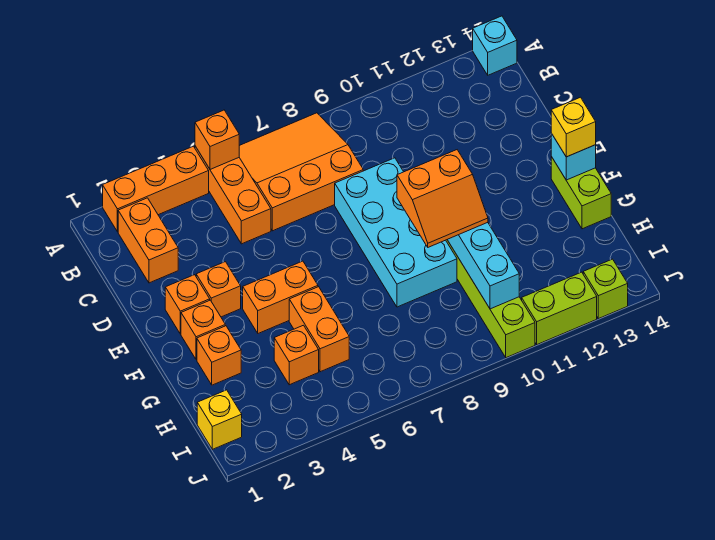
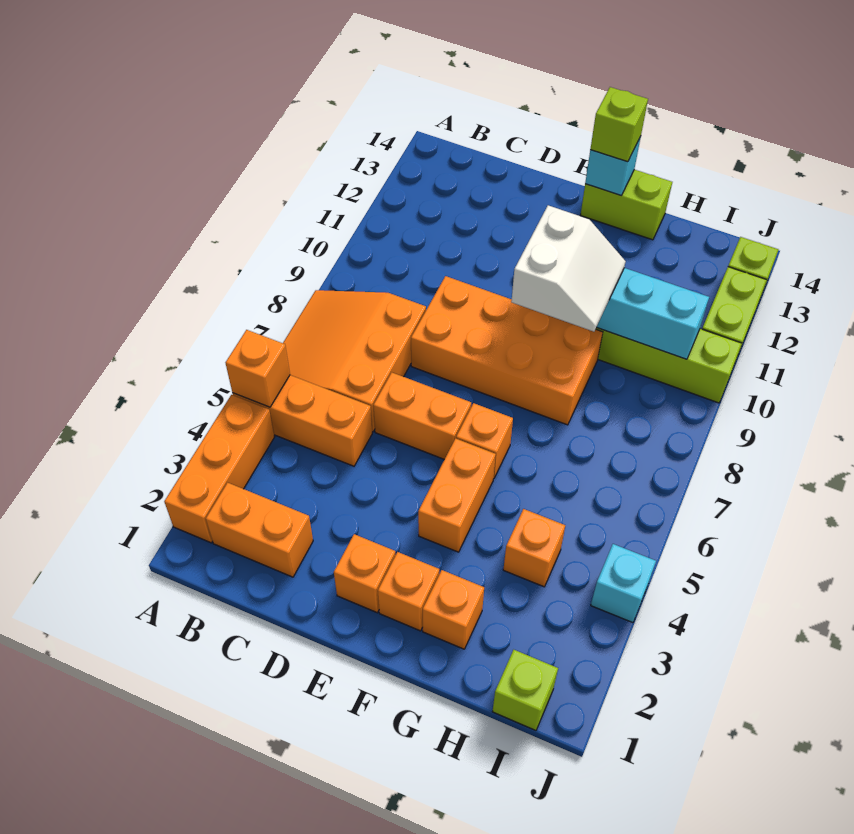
cyan 1x1 brick [473,16,517,75] -> cyan 1x1 brick moved to [591,544,656,623]
cyan 2x4 brick [335,158,457,307] -> orange 2x4 brick [411,276,603,425]
orange 1x1 brick [196,262,241,317] -> orange 1x1 brick moved to [456,403,513,478]
orange 2x2 slope [397,150,488,247] -> white 2x2 slope [511,205,626,332]
yellow 1x1 brick [551,97,596,157] -> lime 1x1 brick [590,87,648,162]
orange 1x2 brick [289,287,349,372] -> orange 1x2 brick moved to [373,373,471,459]
yellow 1x1 brick [197,390,242,449] -> lime 1x1 brick [492,650,558,730]

